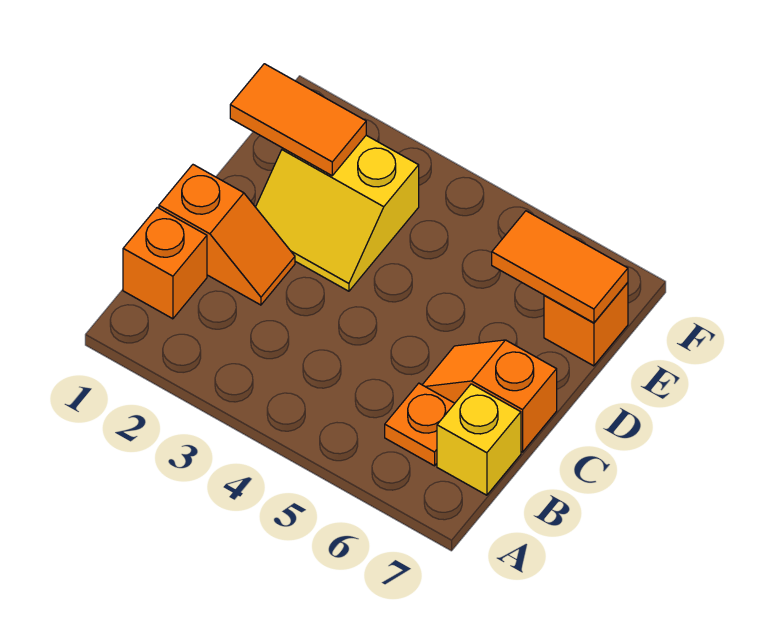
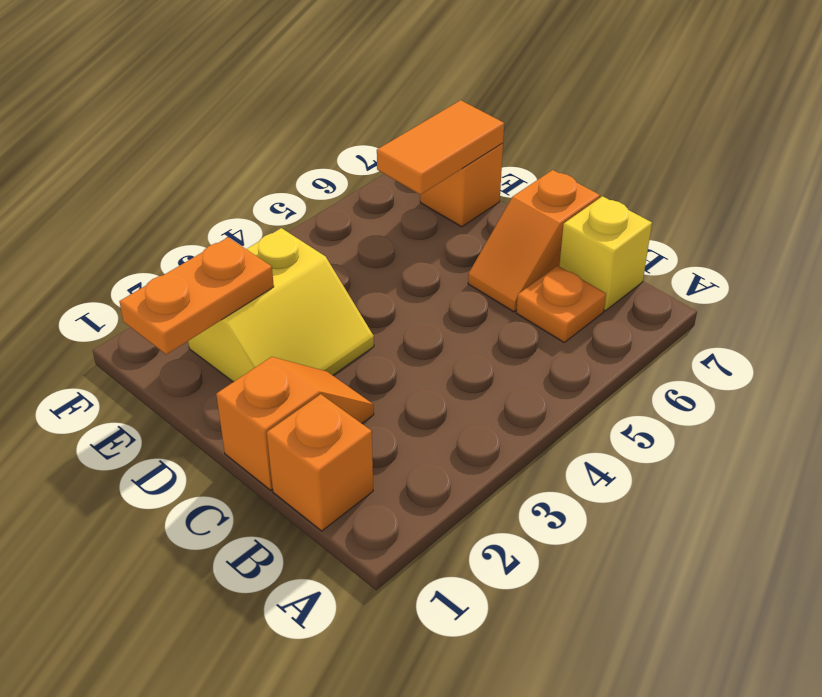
orange 1x2 tile [230,64,366,176] -> orange 1x2 plate [119,237,274,354]

